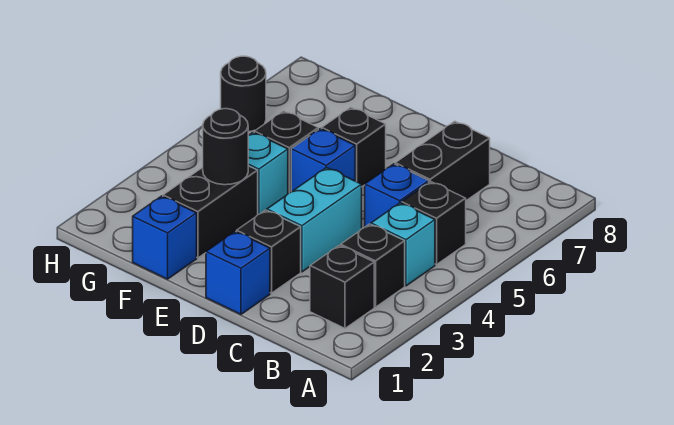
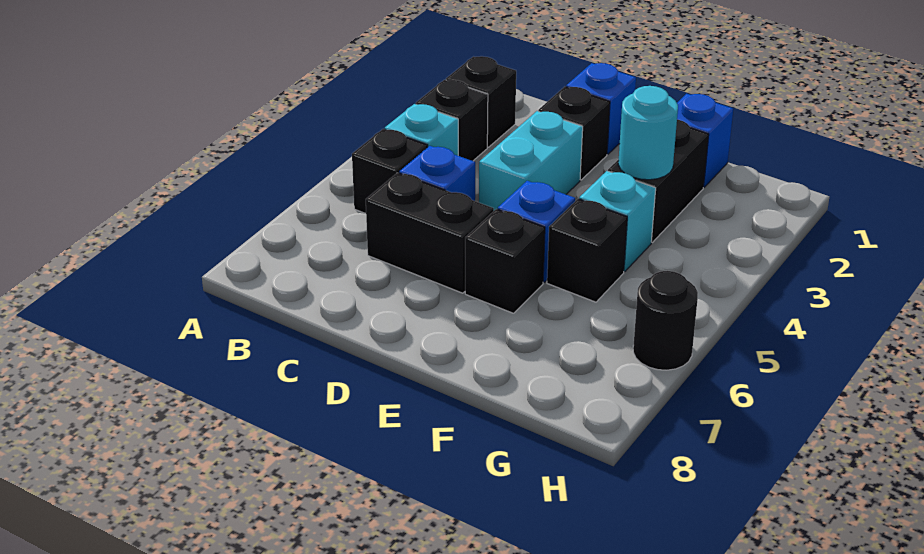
black 1x2 brick [395,121,490,201] -> black 1x2 brick turned to [366,173,494,293]
black 1x1 round brick [203,109,248,185] -> cyan 1x1 round brick [618,86,678,180]

